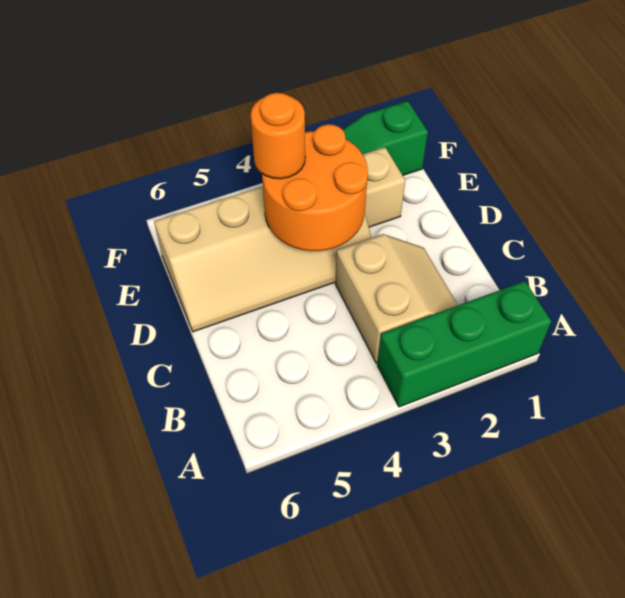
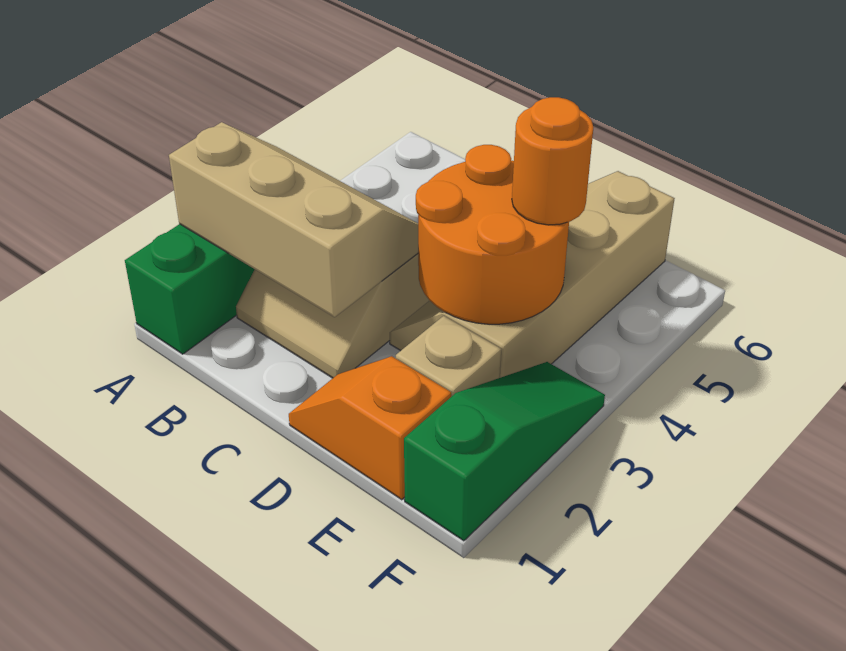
none -> tan 2x3 slope [169,122,418,317]
none -> orange 1x2 slope [289,356,451,500]

